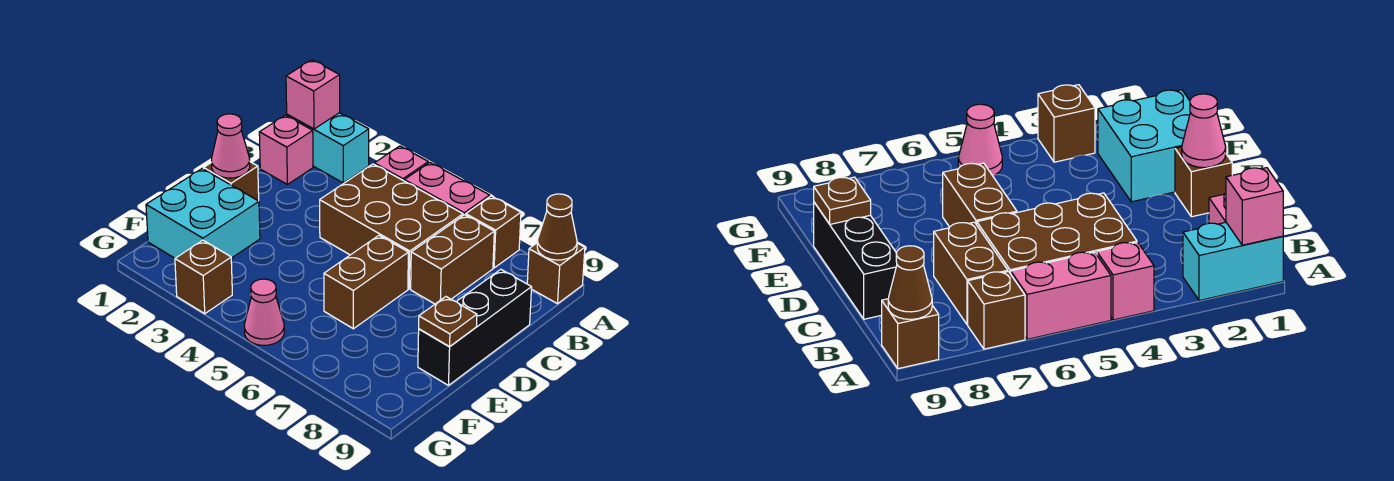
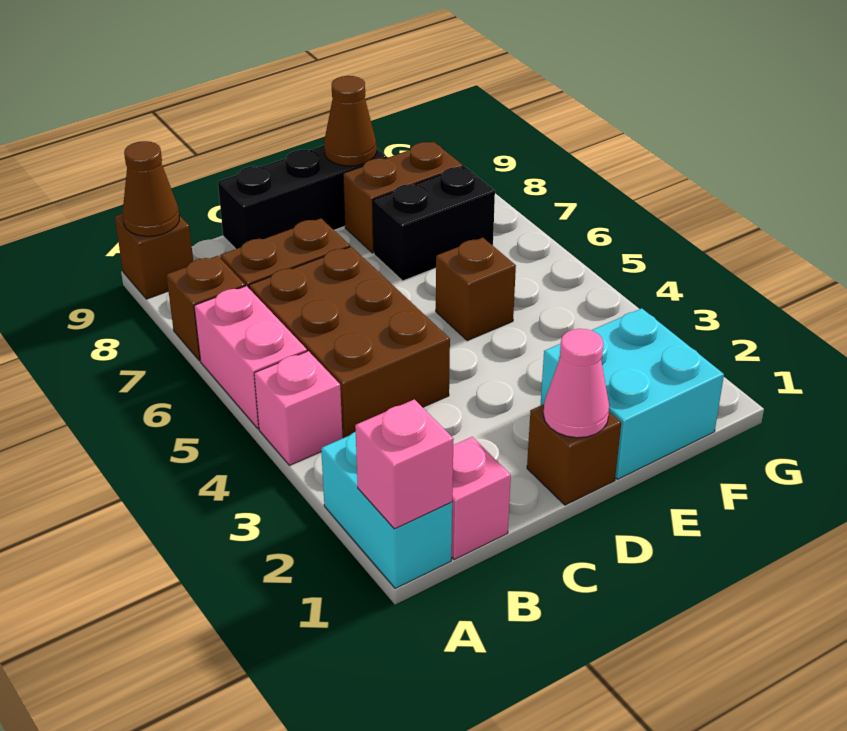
brown 1x2 brick [324,236,408,329] -> brown 1x2 brick moved to [343,142,463,253]
none -> black 1x2 brick [373,166,495,281]
brown 1x1 plate [419,297,477,347] -> brown 1x1 cone [324,76,377,166]
brown 1x1 brick [175,240,232,314] -> brown 1x1 brick moved to [436,238,516,341]
pink 1x1 cone [244,279,284,345] -> none

